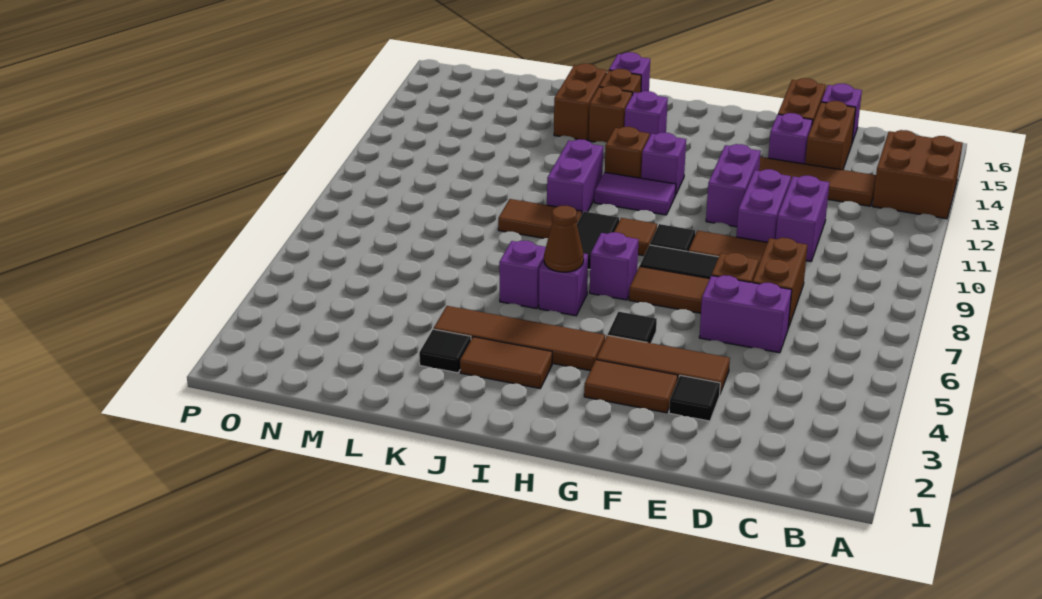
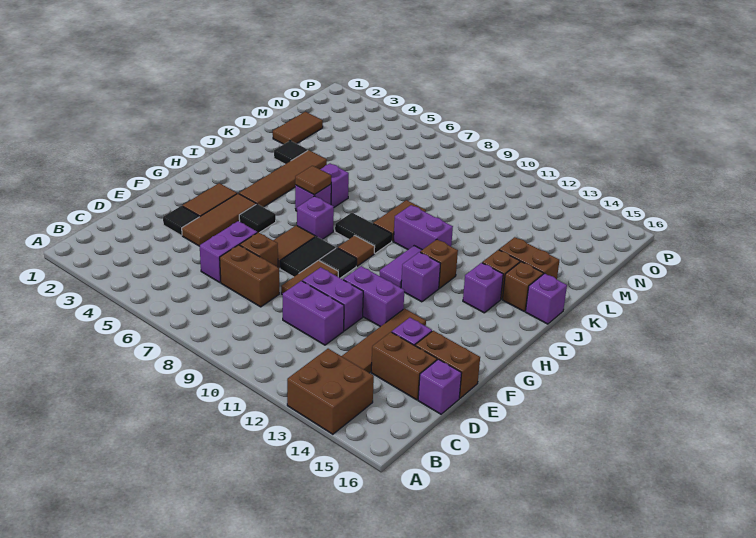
brown 1x2 tile [460,337,552,388] -> brown 1x2 tile moved to [273,112,323,144]
brown 1x1 cone [544,206,584,272] -> brown 1x1 tile [295,166,331,195]

